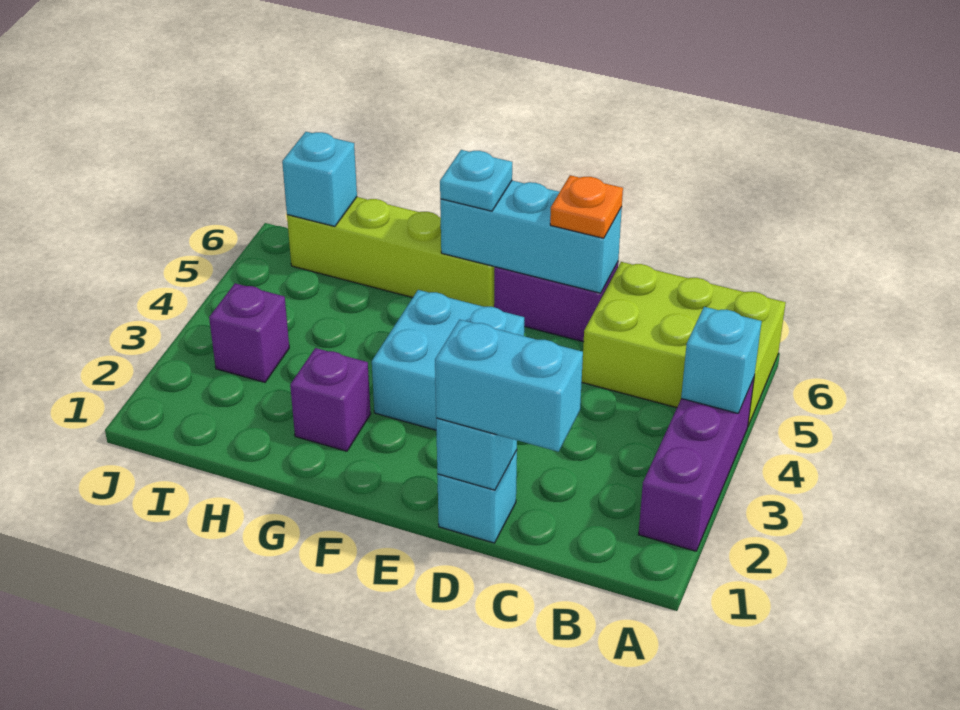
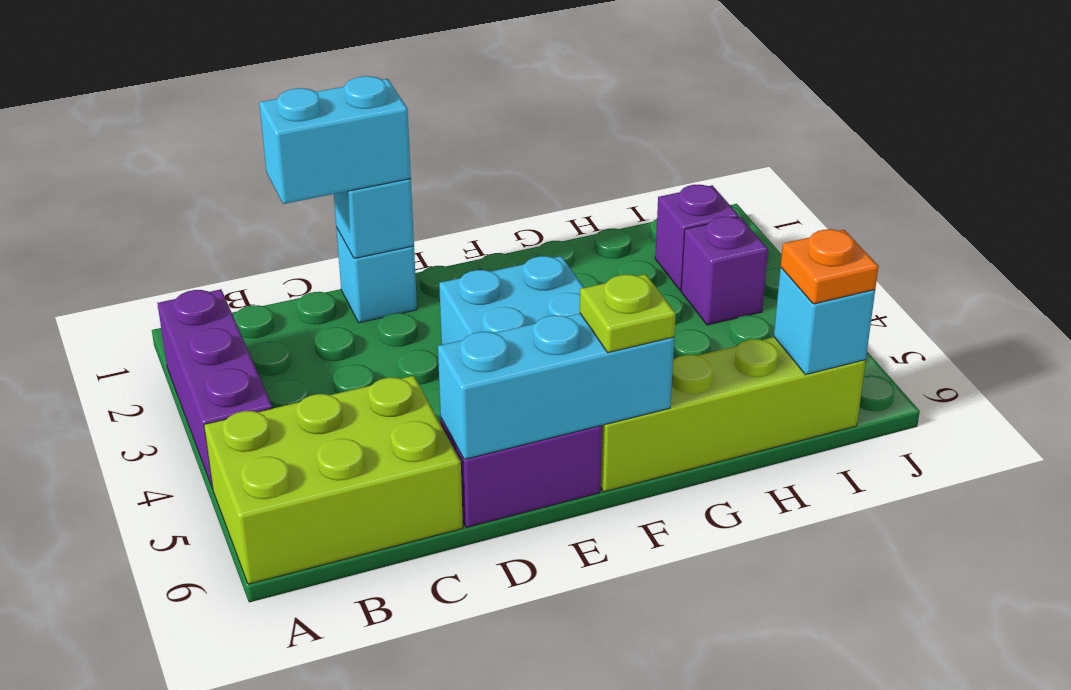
cyan 1x1 brick [681,307,762,413] -> none
orange 1x1 plate [550,175,623,238] -> orange 1x1 plate moved to [781,229,879,304]
cyan 1x1 plate [440,150,512,211] -> lime 1x1 plate [580,274,676,353]
purple 1x1 brick [290,348,371,451] -> purple 1x1 brick moved to [655,185,739,290]

